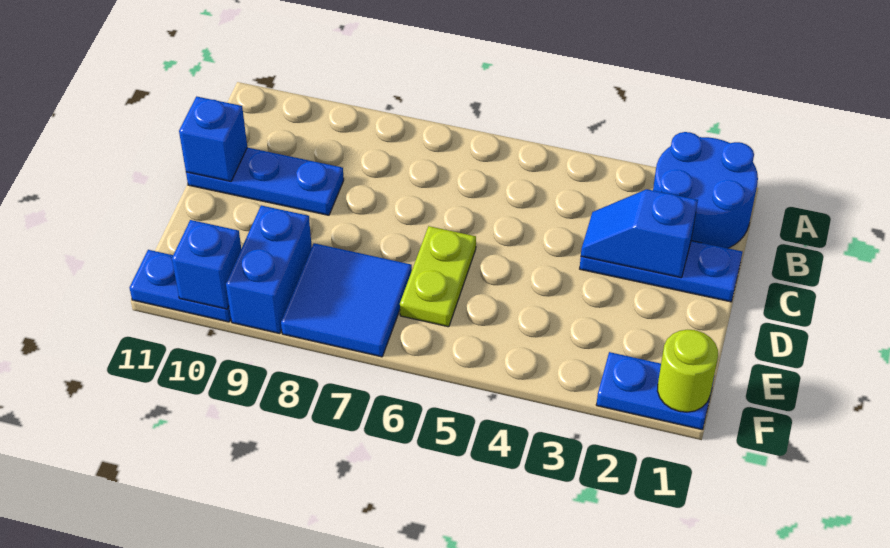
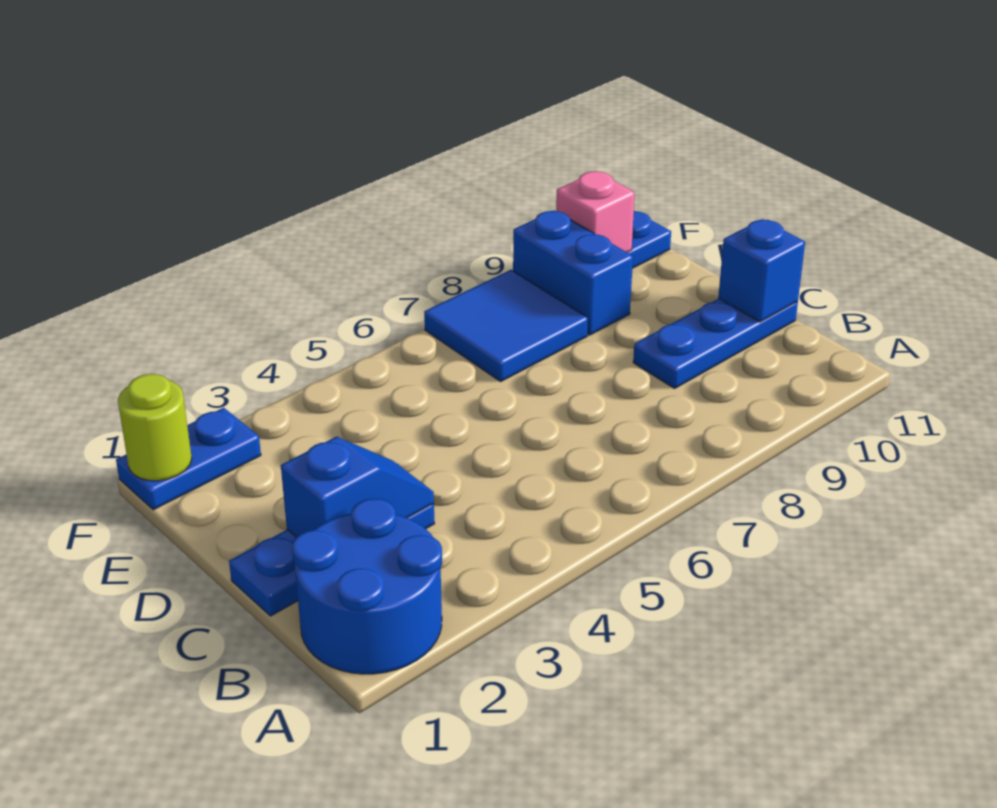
lime 1x2 plate [400,226,476,327] -> none
blue 1x1 brick [172,220,241,309] -> pink 1x1 brick [556,171,635,252]

